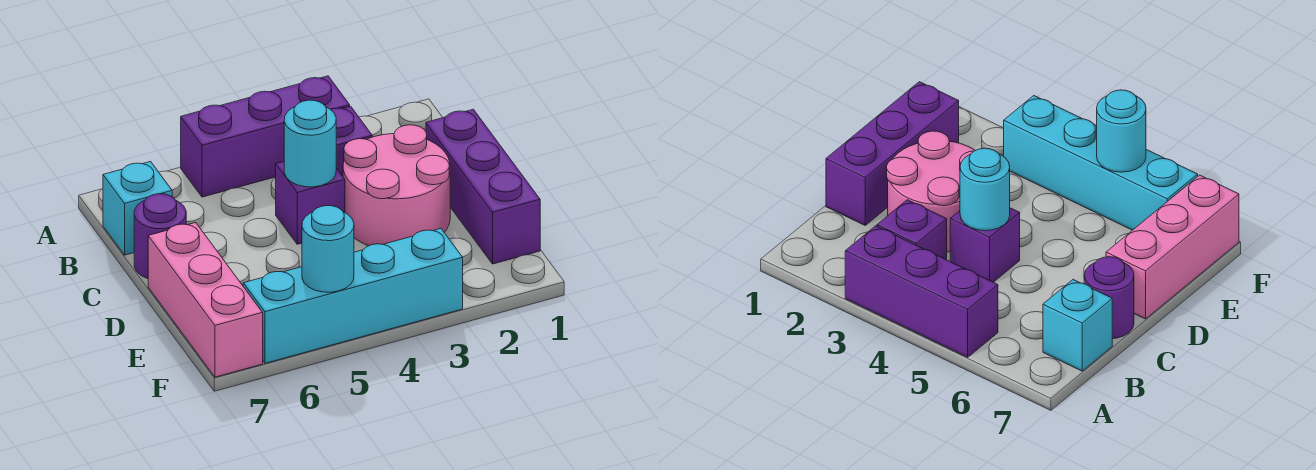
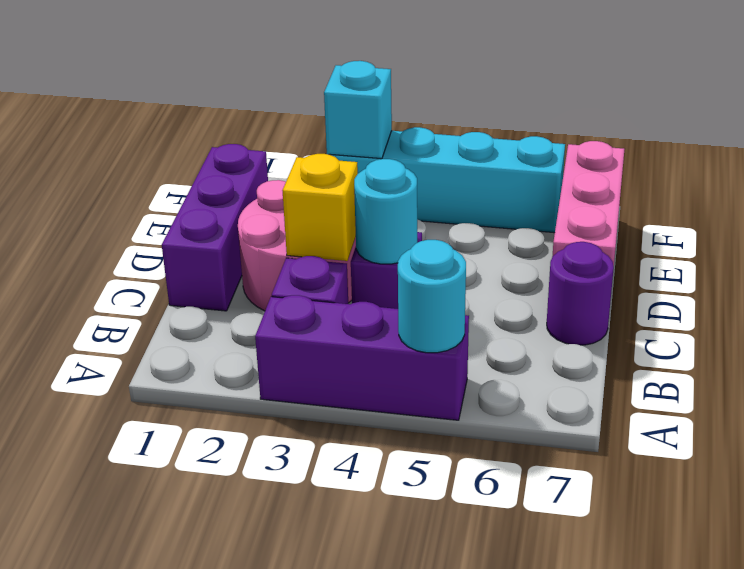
cyan 1x1 brick [103,162,172,255] -> cyan 1x1 brick moved to [324,61,392,159]
none -> yellow 1x1 brick [282,154,358,261]
cyan 1x1 round brick [302,206,354,292] -> cyan 1x1 round brick moved to [398,240,466,353]

